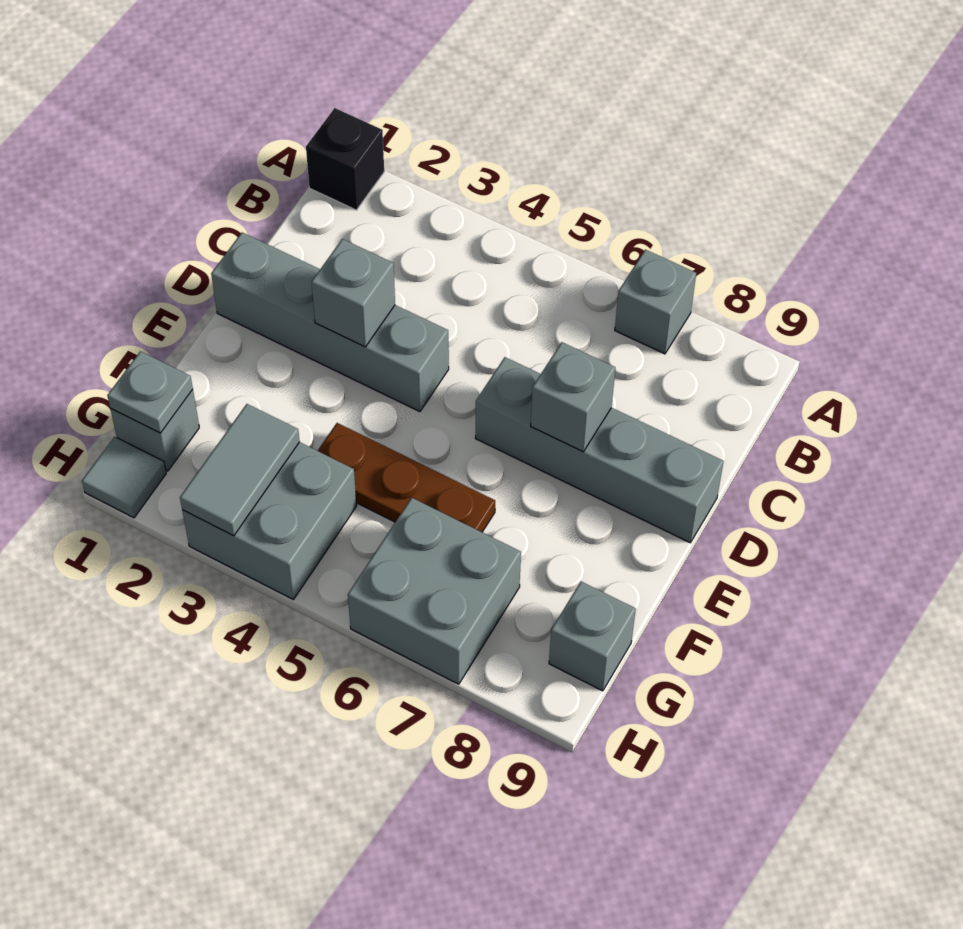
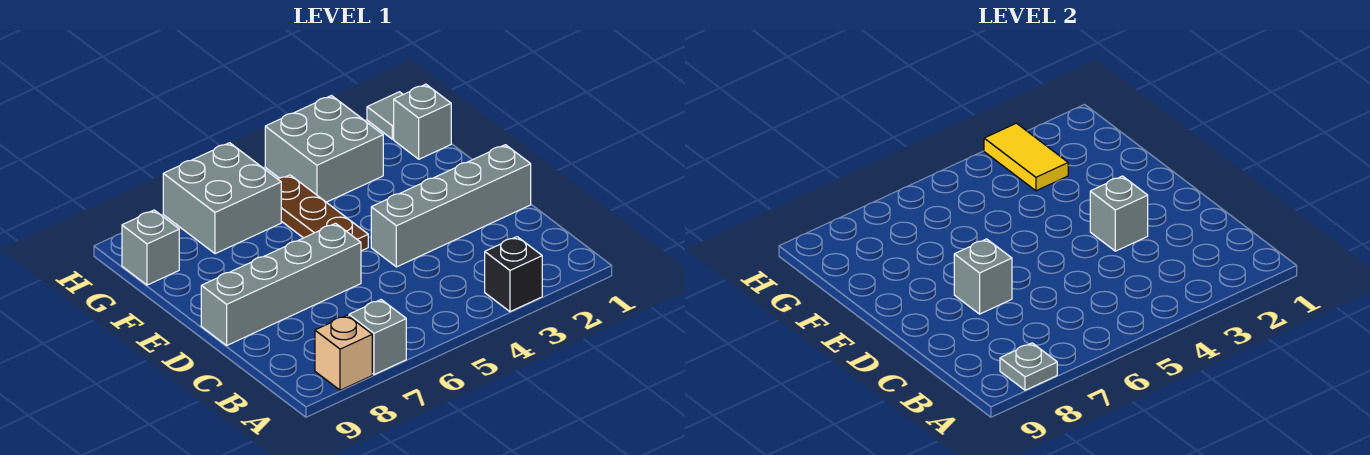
black 1x1 brick [306,108,384,210] -> black 1x1 brick moved to [485,237,542,312]
none -> tan 1x1 brick [315,315,372,390]
brown 1x3 plate [318,423,495,532] -> brown 1x3 plate turned to [278,175,368,251]
grey 1x1 plate [107,351,193,433] -> grey 1x1 plate moved to [1000,343,1057,390]
grey 1x2 tile [180,404,300,536] -> yellow 1x2 tile [984,123,1068,191]

